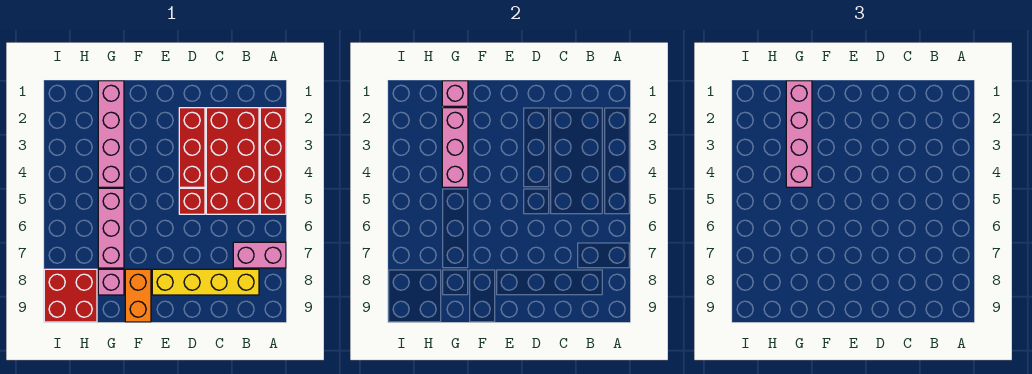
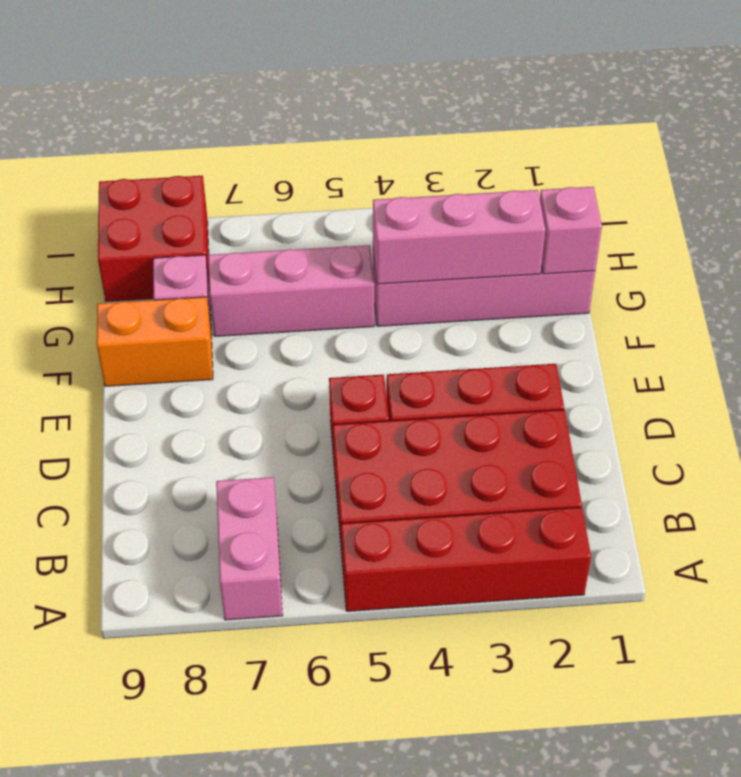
yellow 1x4 brick [152,269,259,295] -> none
pink 1x4 brick [786,81,812,187] -> none

